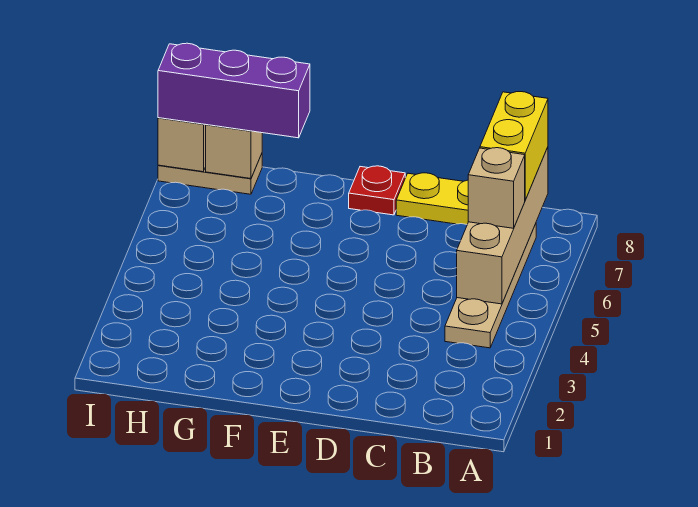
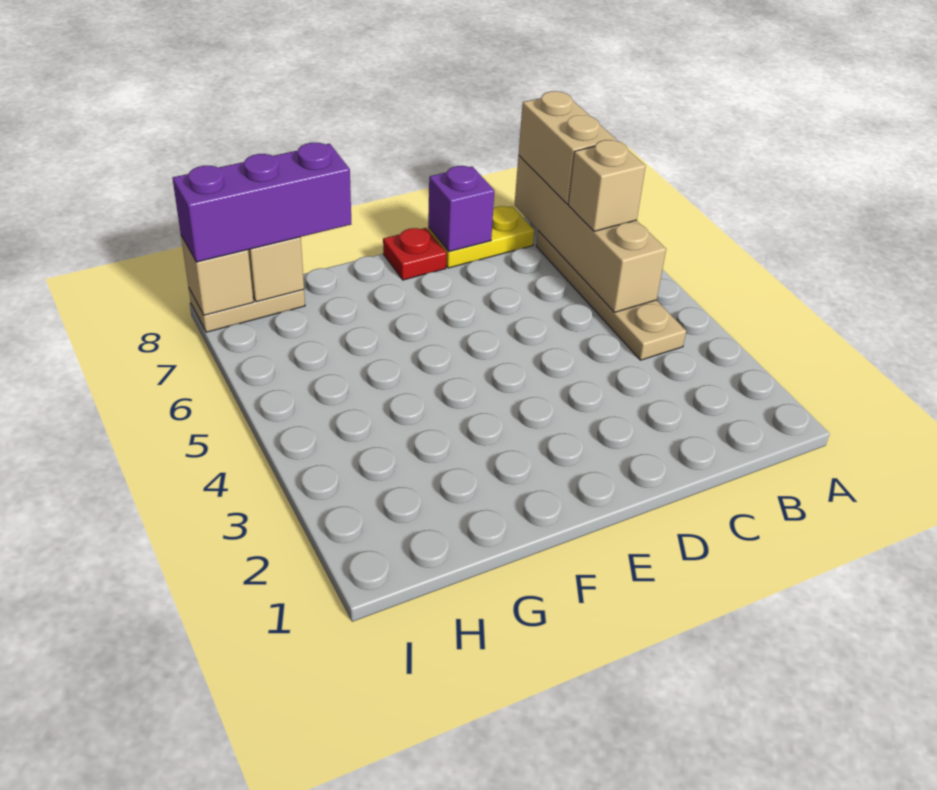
yellow 1x2 brick [480,92,548,200] -> tan 1x2 brick [518,91,617,204]
none -> purple 1x1 brick [428,166,494,252]

